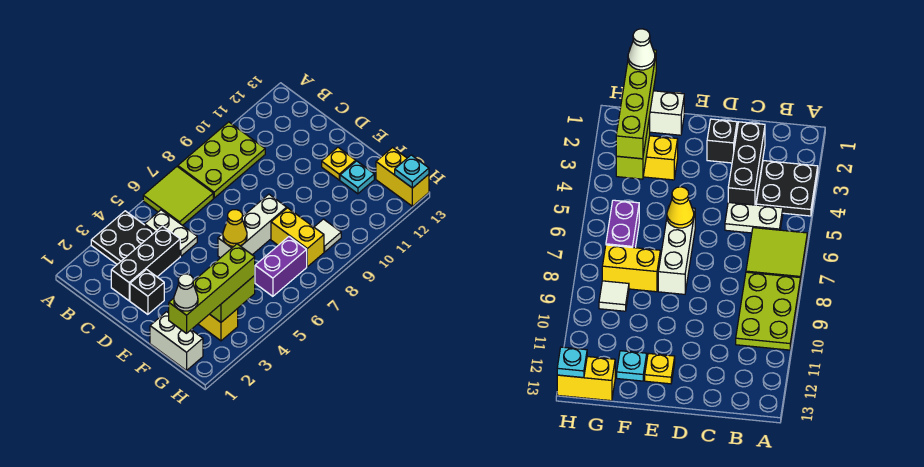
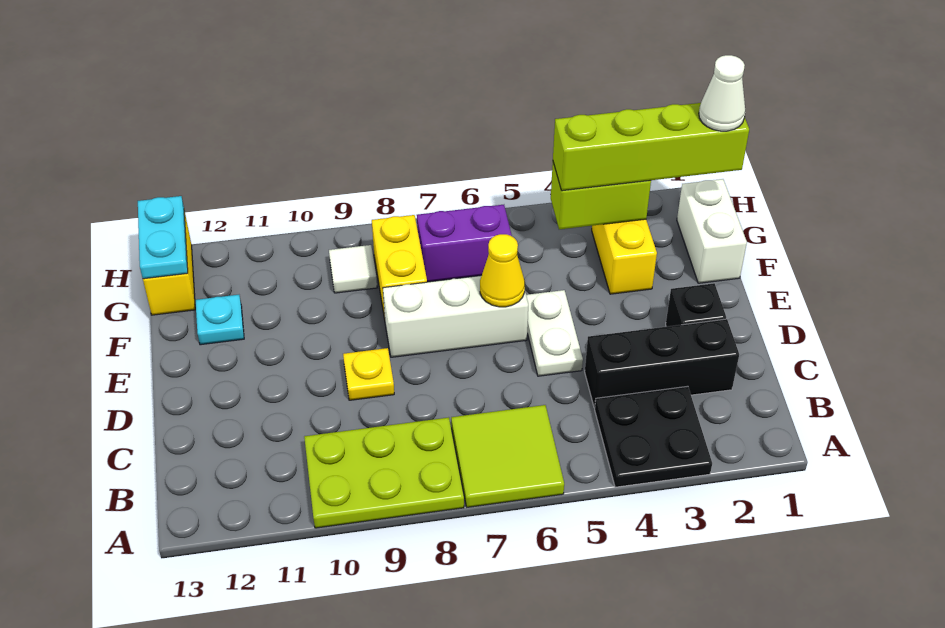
white 1x2 plate [145,210,197,256] -> white 1x2 plate moved to [526,290,583,376]
yellow 1x1 plate [322,147,356,180] -> yellow 1x1 plate moved to [343,348,394,400]
cyan 1x1 plate [395,155,429,188] -> cyan 1x2 plate [138,196,188,279]

